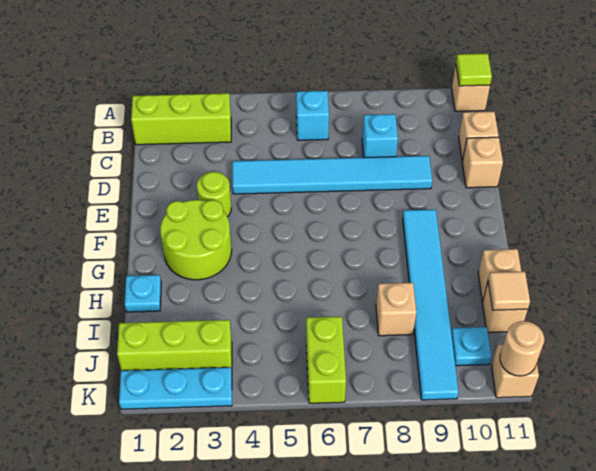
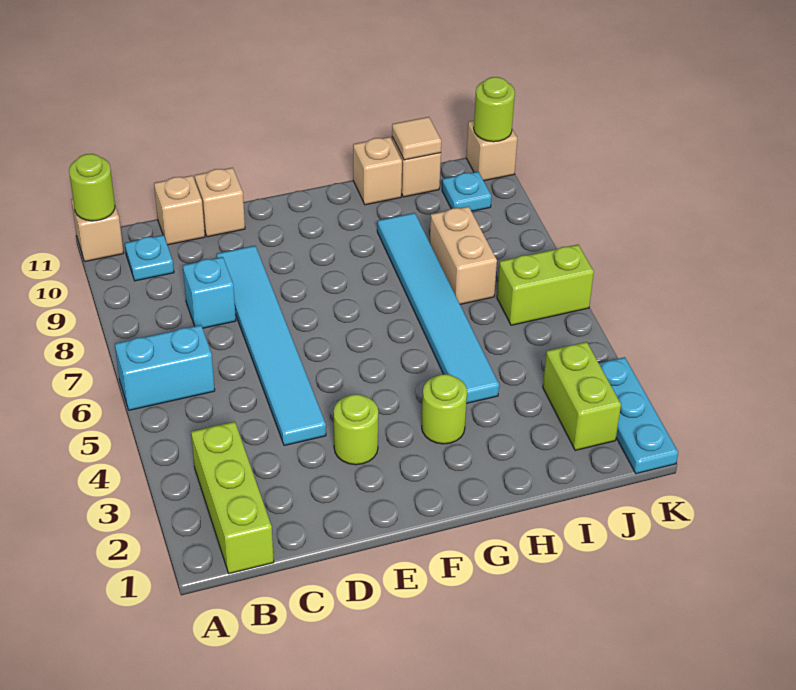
lime 1x1 tile [456,54,492,86] -> lime 1x1 round brick [69,154,115,221]
cyan 1x1 brick [296,91,329,140] -> cyan 1x2 brick [115,325,215,410]
lime 2x2 round brick [160,200,232,280] -> lime 1x1 round brick [422,374,467,444]
cyan 1x6 tile [403,209,458,400] -> cyan 1x6 tile turned to [377,213,499,403]
cyan 1x1 plate [125,275,161,312] -> cyan 1x1 plate moved to [125,235,174,281]
tan 1x1 brick [376,283,416,336] -> tan 1x2 brick [430,206,497,304]
lime 1x3 brick [117,320,232,371] -> lime 1x2 brick [543,342,621,450]
tan 1x1 round brick [500,321,544,376] -> lime 1x1 round brick [474,77,515,142]

